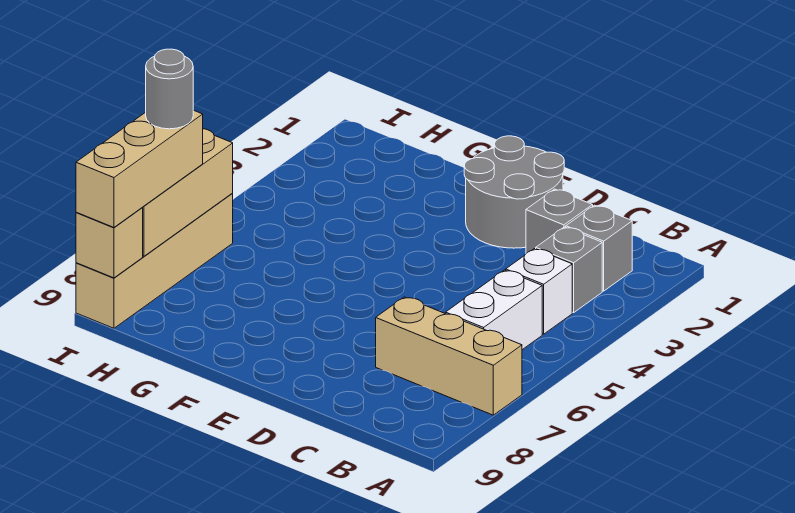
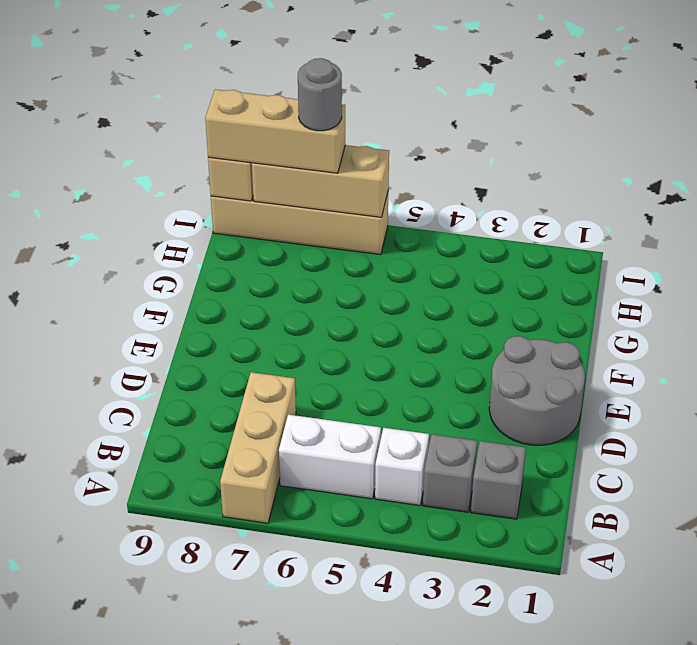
grey 1x1 brick [526,189,593,253] -> none

